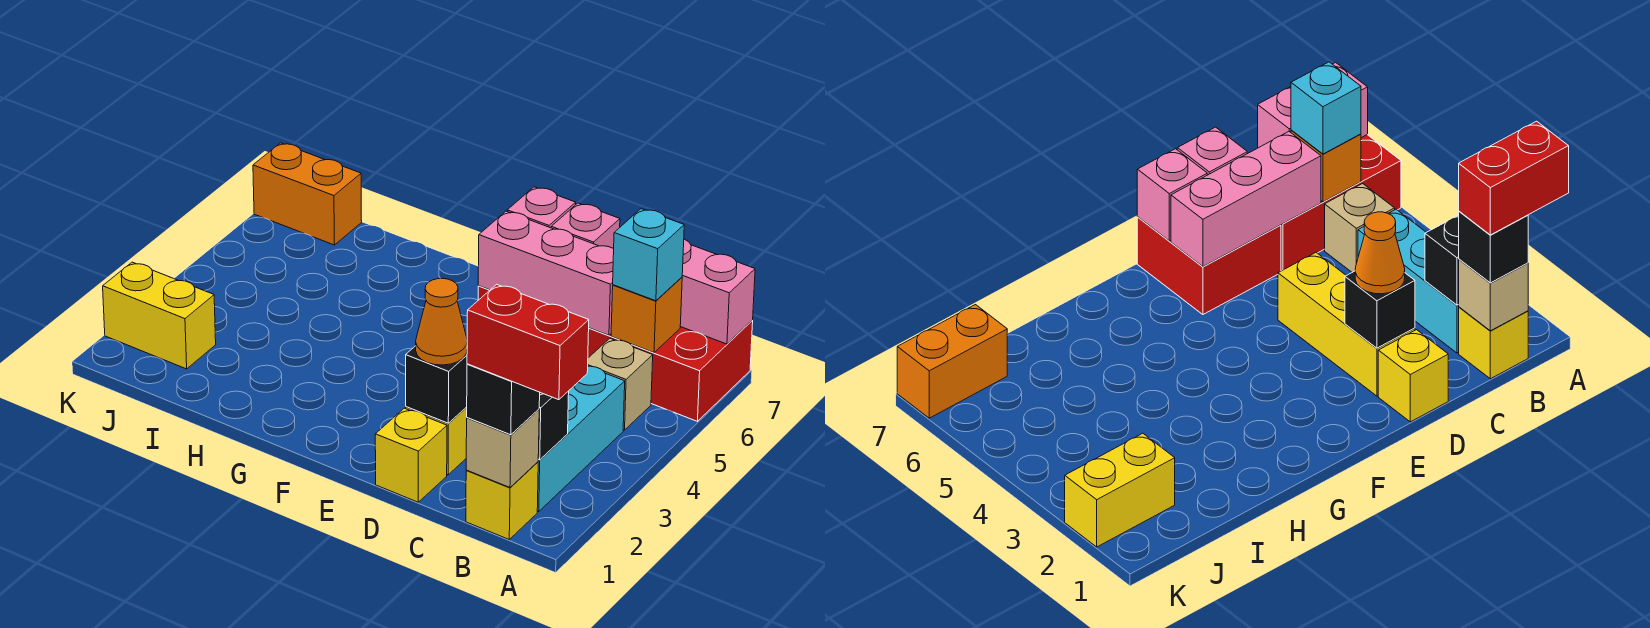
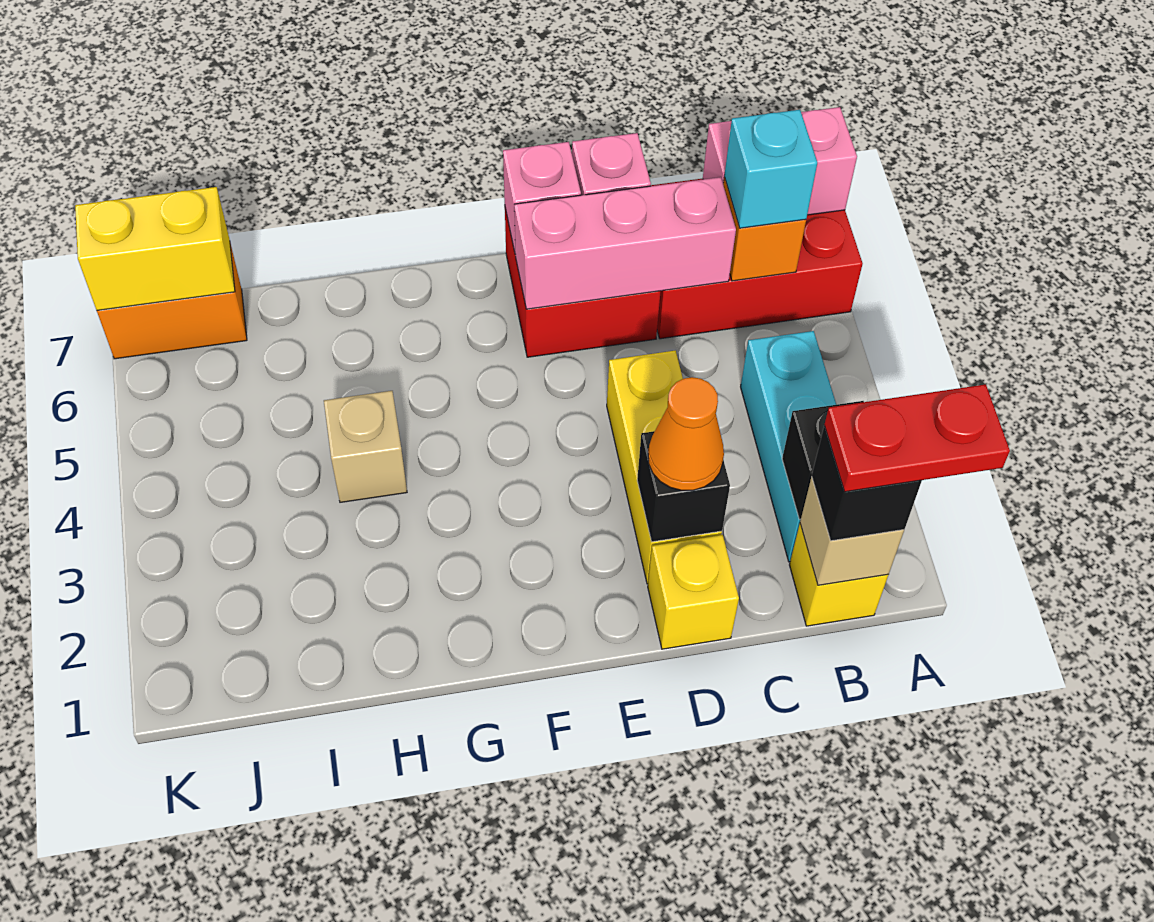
red 1x2 brick [467,284,589,400] -> red 1x2 plate [824,384,1010,492]
tan 1x1 brick [588,338,653,430] -> tan 1x1 brick moved to [324,391,407,502]
yellow 1x2 brick [103,262,216,369] -> yellow 1x2 brick moved to [75,187,235,310]

